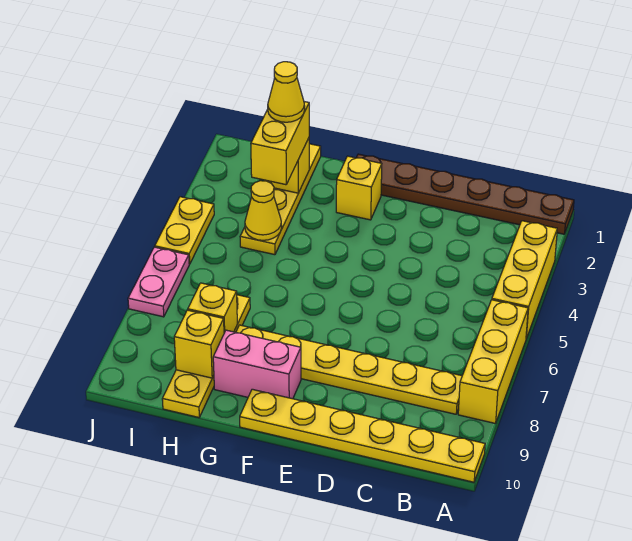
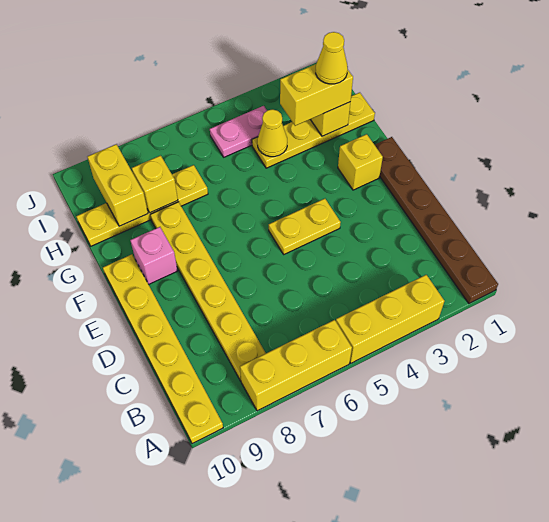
pink 1x2 brick [213,330,301,399] -> pink 1x1 brick [130,227,178,284]
yellow 1x1 brick [174,310,224,378] -> yellow 1x2 brick [88,144,148,226]
yellow 1x2 plate [155,197,214,264] -> yellow 1x2 plate moved to [269,199,341,254]
pink 1x2 plate [128,247,189,317] -> pink 1x2 plate moved to [210,106,267,157]

